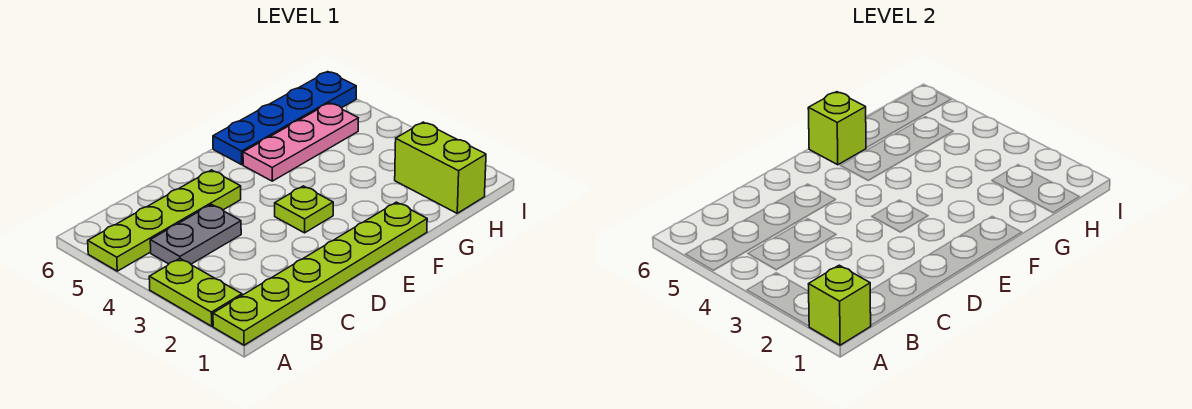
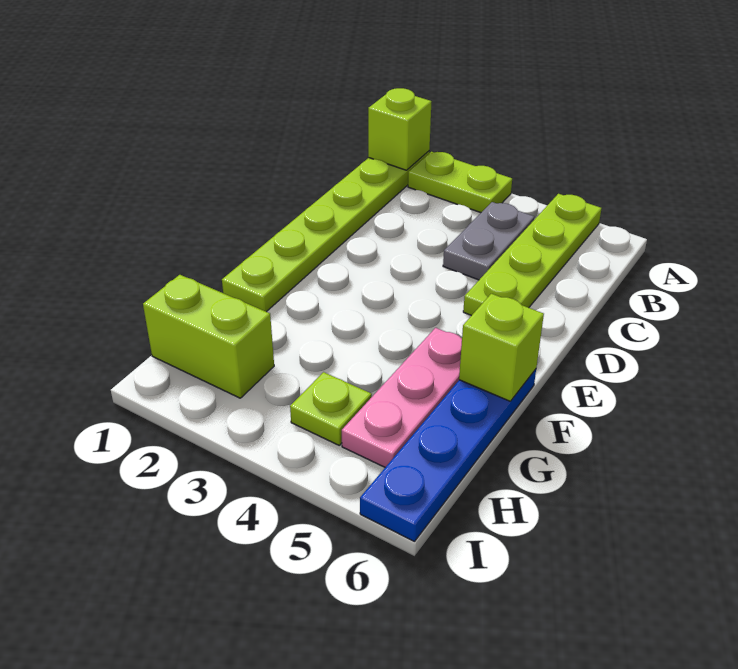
lime 1x1 plate [275,186,333,233] -> lime 1x1 plate moved to [290,372,372,445]

